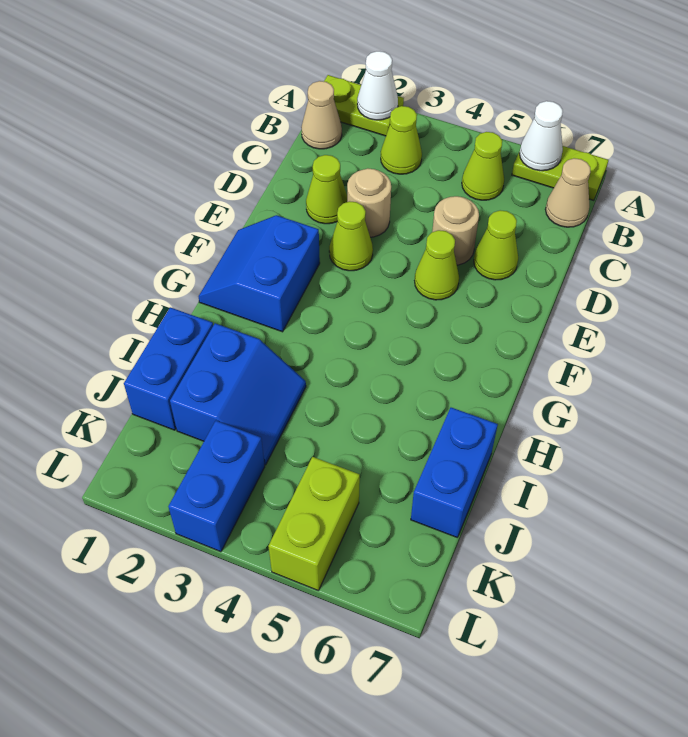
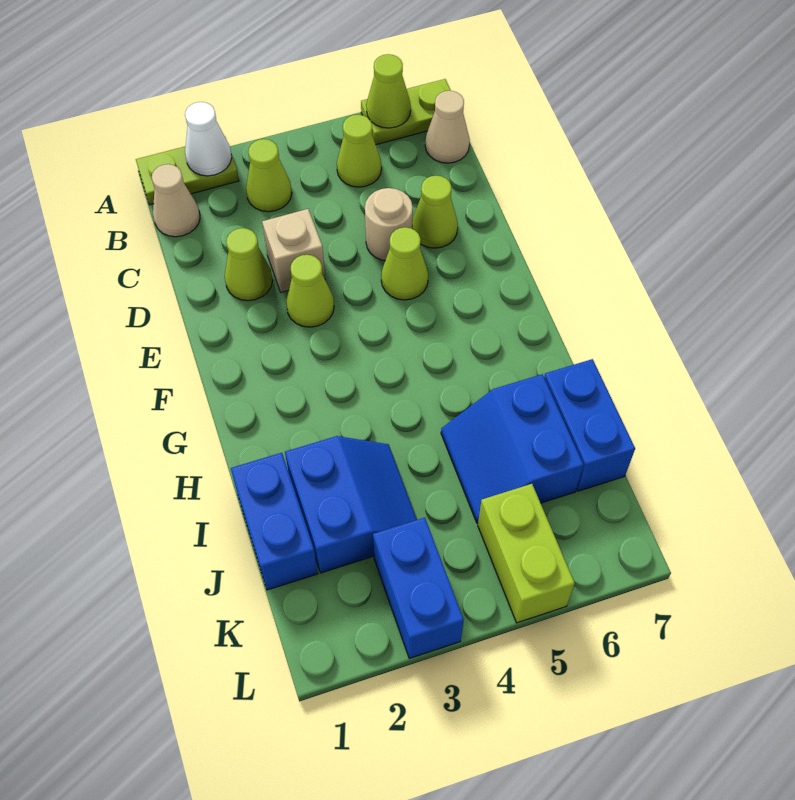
white 1x1 cone [519,101,563,171] -> lime 1x1 cone [366,54,411,128]
tan 1x1 round brick [347,168,391,237] -> tan 1x1 brick [262,209,325,292]
blue 2x2 slope [198,215,320,332] -> blue 2x2 slope moved to [441,374,583,523]

